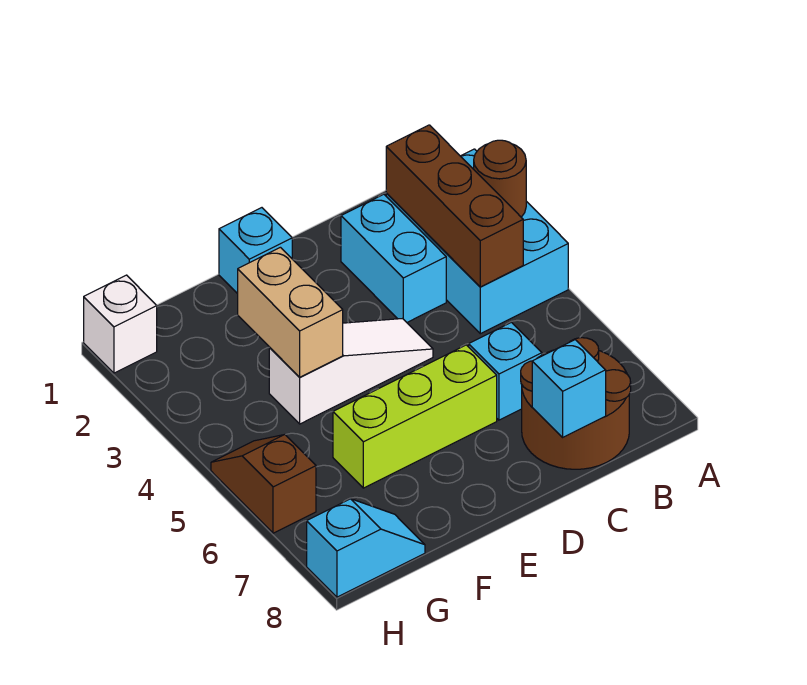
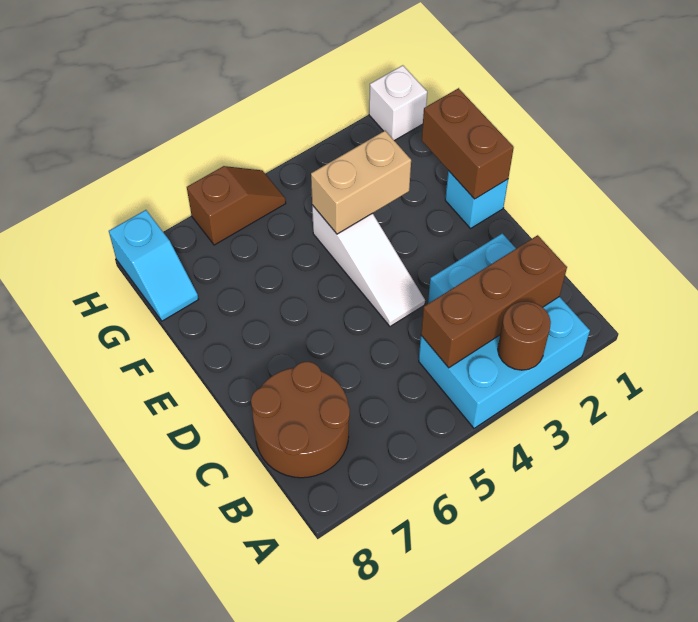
cyan 1x1 brick [469,322,542,420] -> none
cyan 1x1 brick [532,340,606,437] -> none
lime 1x3 brick [333,345,497,488] -> none
none -> brown 1x2 brick [422,88,514,199]

